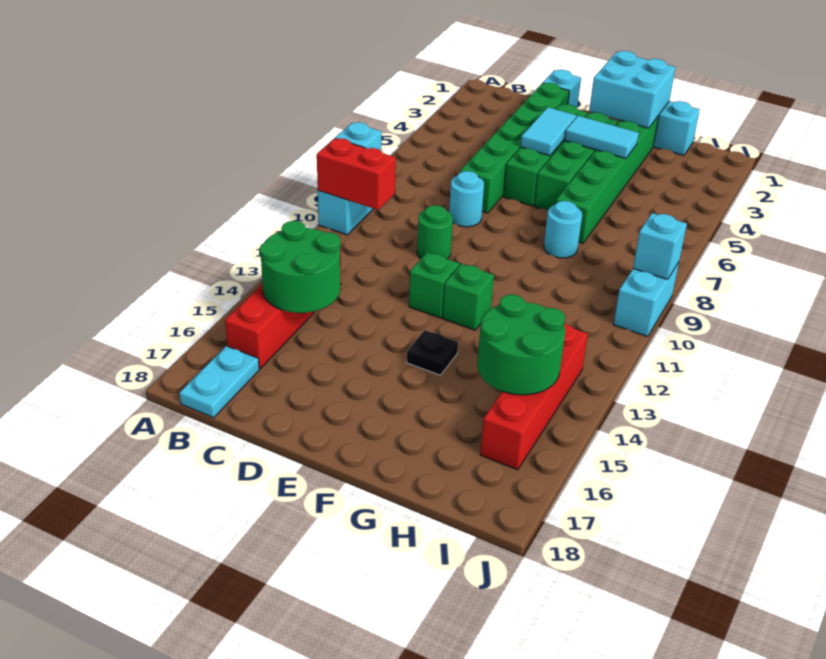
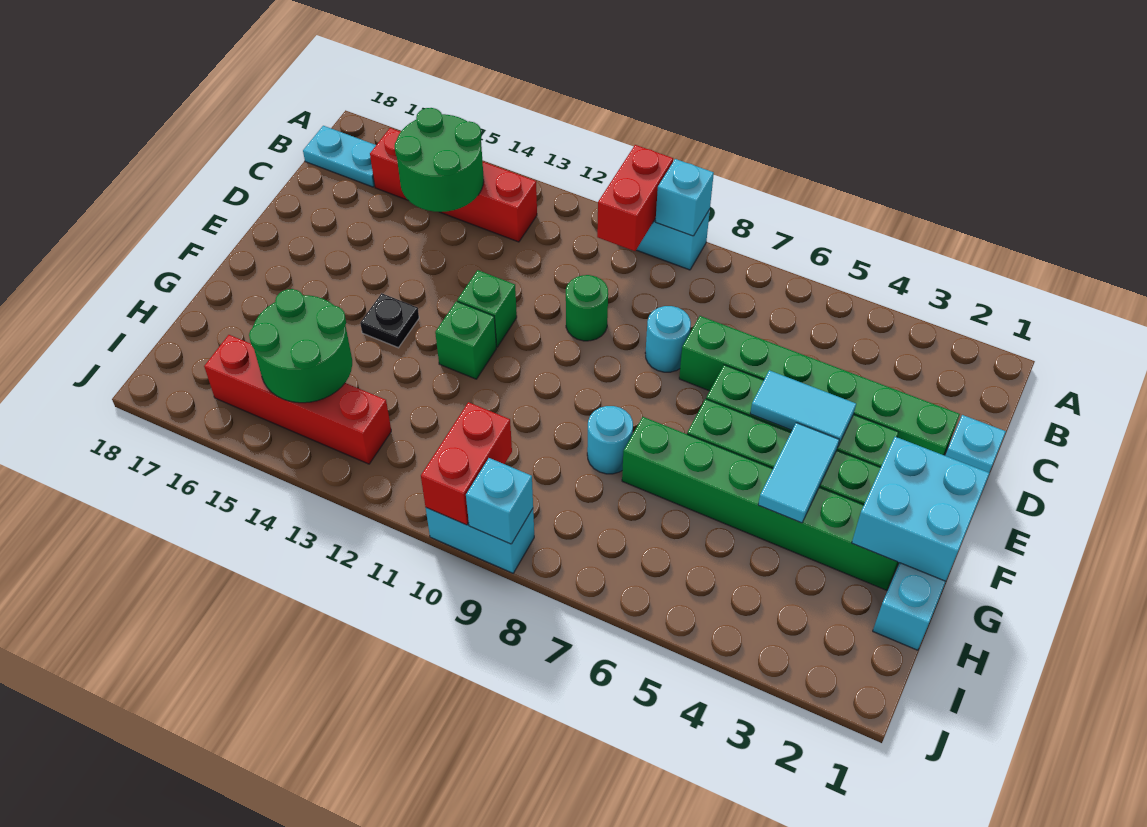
none -> red 1x2 brick [421,402,512,525]

